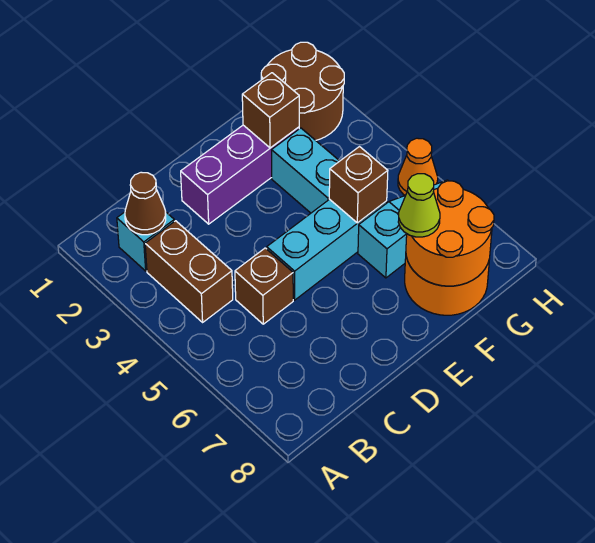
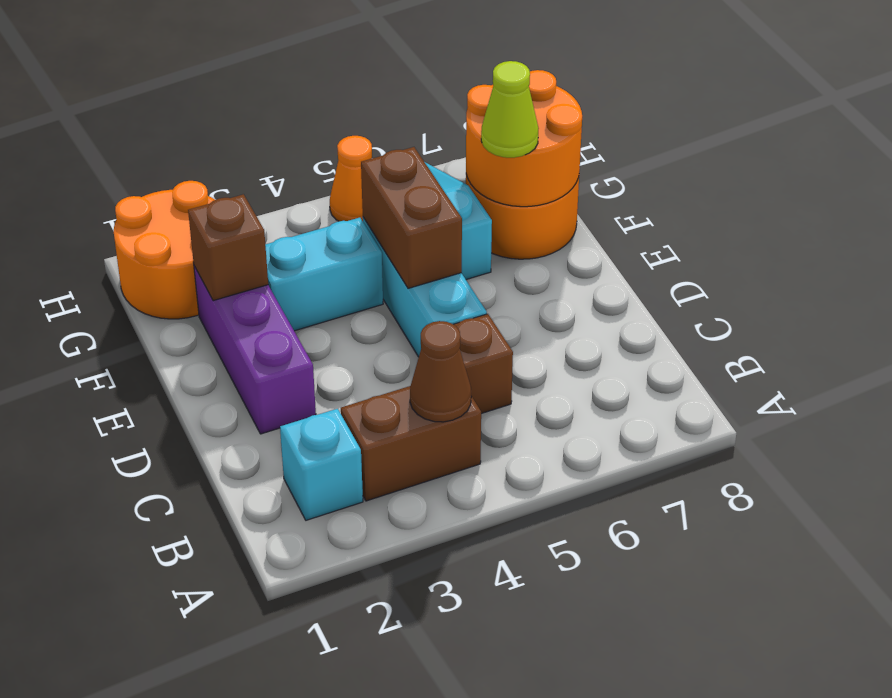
brown 1x1 cone [125,172,166,235] -> brown 1x1 cone moved to [410,321,471,422]
brown 1x1 brick [329,147,388,223] -> brown 1x2 brick [361,147,462,288]
brown 2x2 round brick [261,42,344,140] -> orange 2x2 round brick [114,181,215,319]

